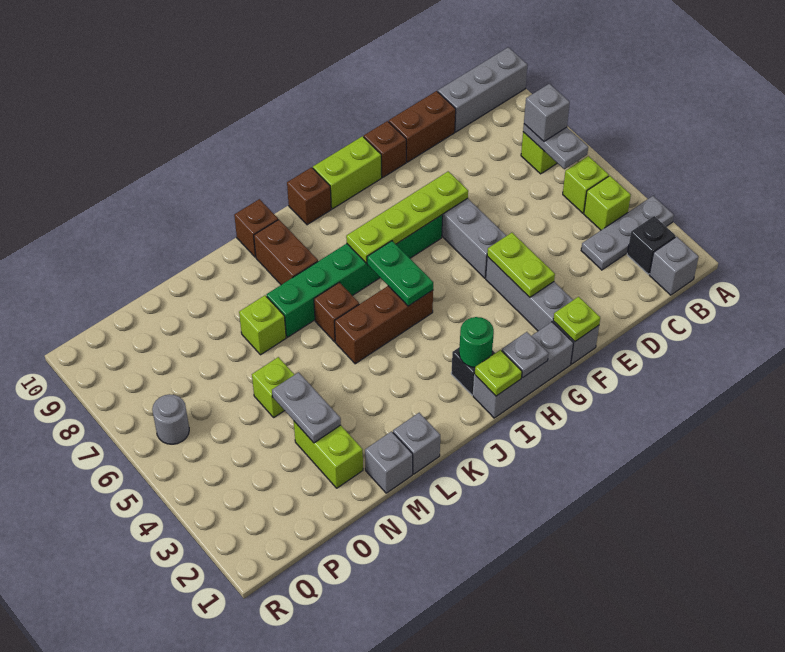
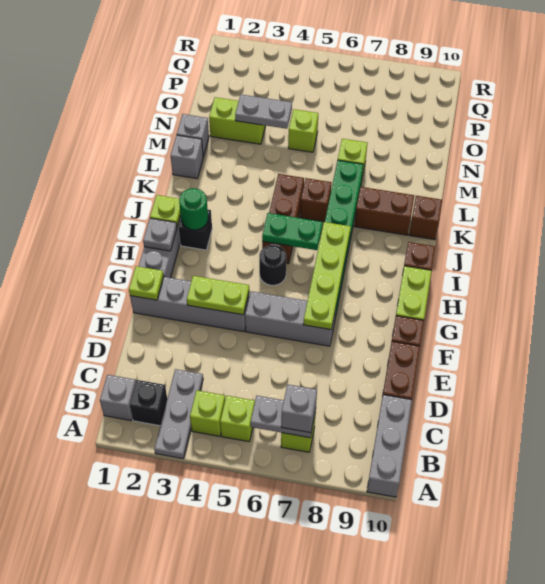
none -> black 1x1 round brick [259,245,286,285]
grey 1x1 round brick [152,394,189,444] -> none

